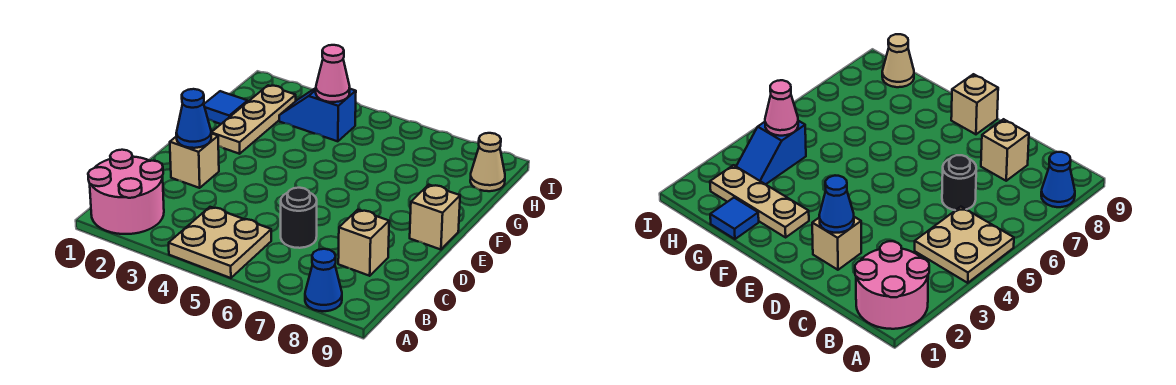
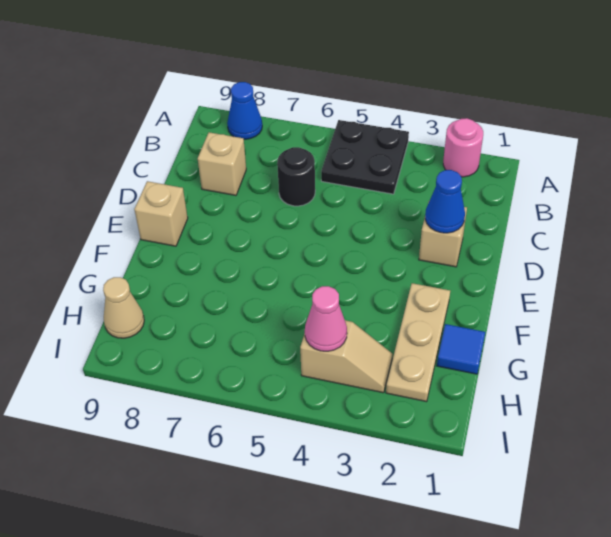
pink 2x2 round brick [88,150,164,234] -> pink 1x1 round brick [443,118,483,177]
tan 2x2 plate [169,207,271,278] -> black 2x2 plate [321,120,409,194]
blue 1x2 slope [279,88,356,141] -> tan 1x2 slope [300,320,393,393]

